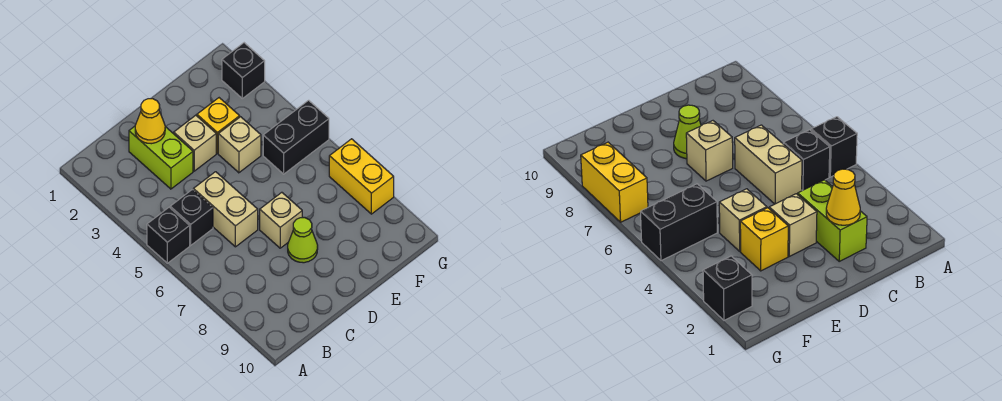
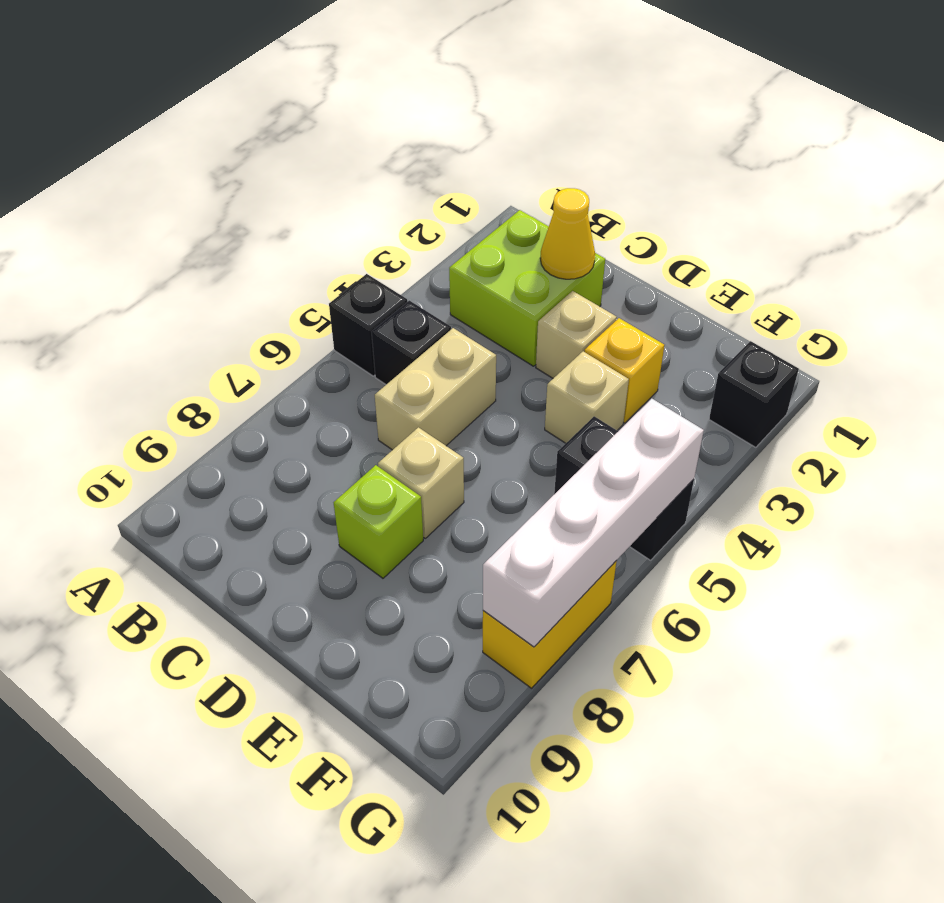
lime 1x2 brick [129,126,193,189] -> lime 2x2 brick [449,210,605,366]
lime 1x1 cone [288,218,318,263] -> lime 1x1 brick [334,465,423,578]
none -> white 1x4 brick [483,399,704,647]

